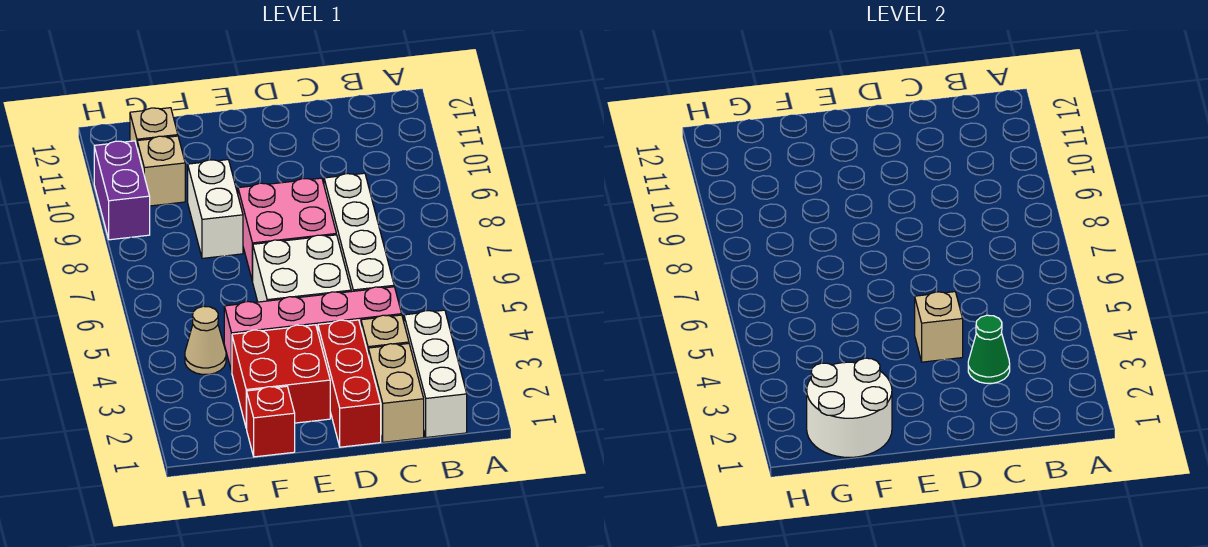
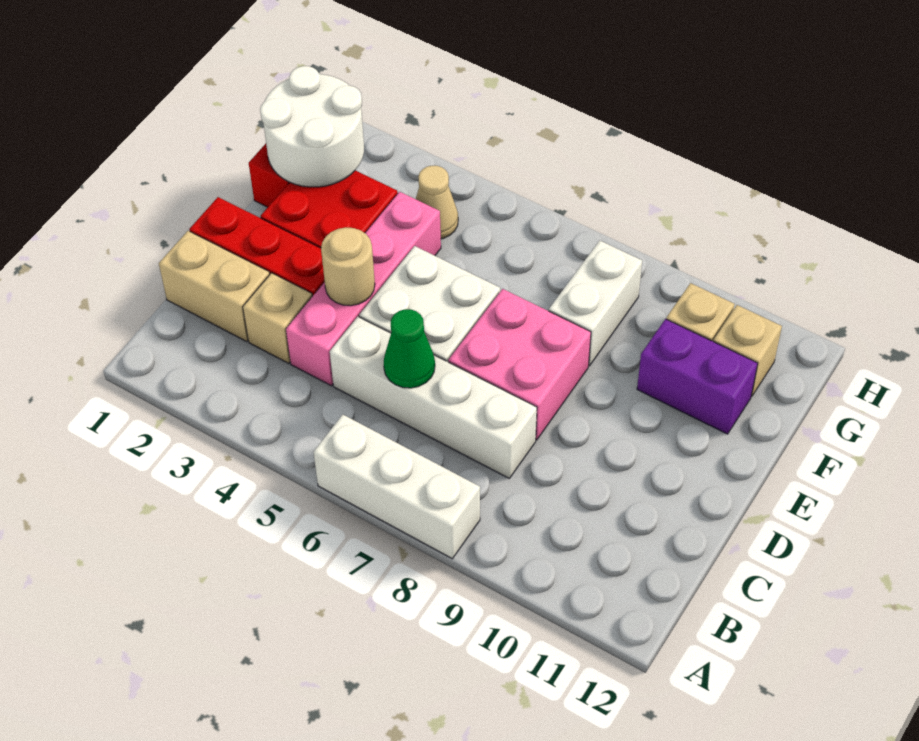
white 1x3 brick [404,310,467,437] -> white 1x3 brick moved to [313,415,480,559]
green 1x1 cone [968,315,1010,383] -> green 1x1 cone moved to [384,309,435,388]
tan 1x1 brick [915,292,963,362] -> tan 1x1 round brick [321,228,375,306]
white 1x2 brick [188,160,243,258] -> white 1x2 brick turned to [549,240,642,366]
purple 1x2 brick [94,141,150,240] -> purple 1x2 brick moved to [637,319,758,434]

